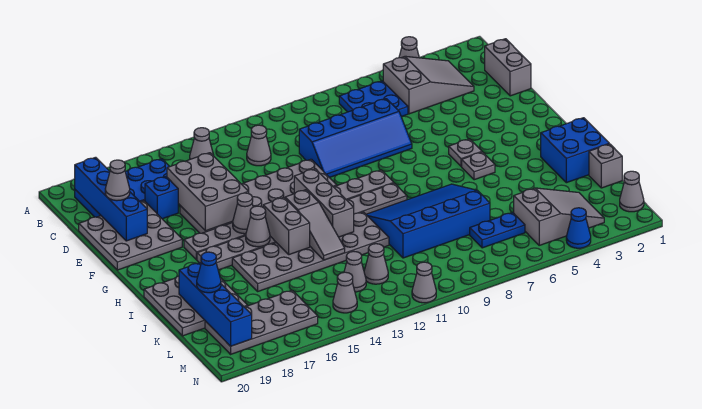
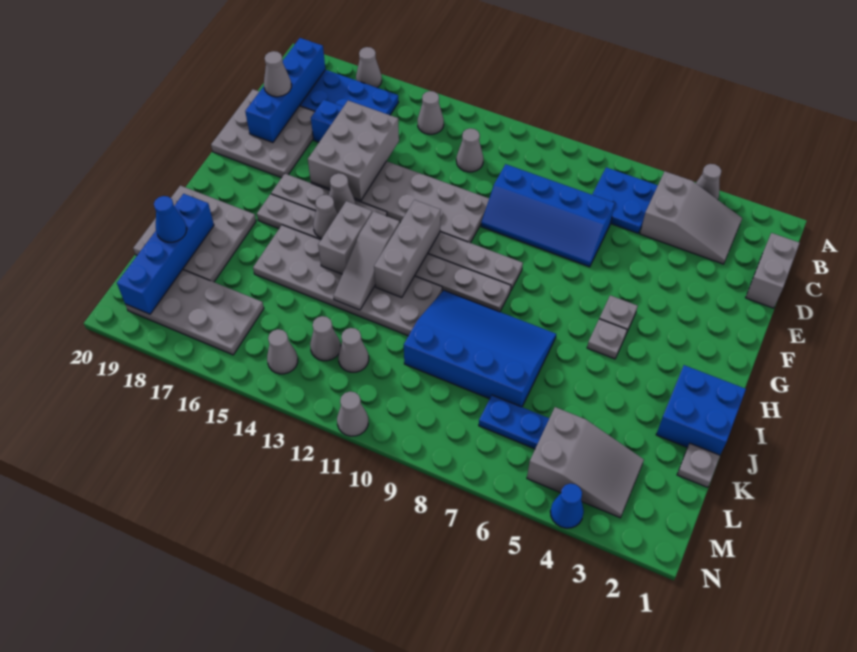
grey 1x1 brick [589,144,622,188] -> grey 1x1 plate [677,444,720,487]
grey 1x1 cone [620,171,644,212] -> grey 1x1 cone moved to [356,47,382,88]

